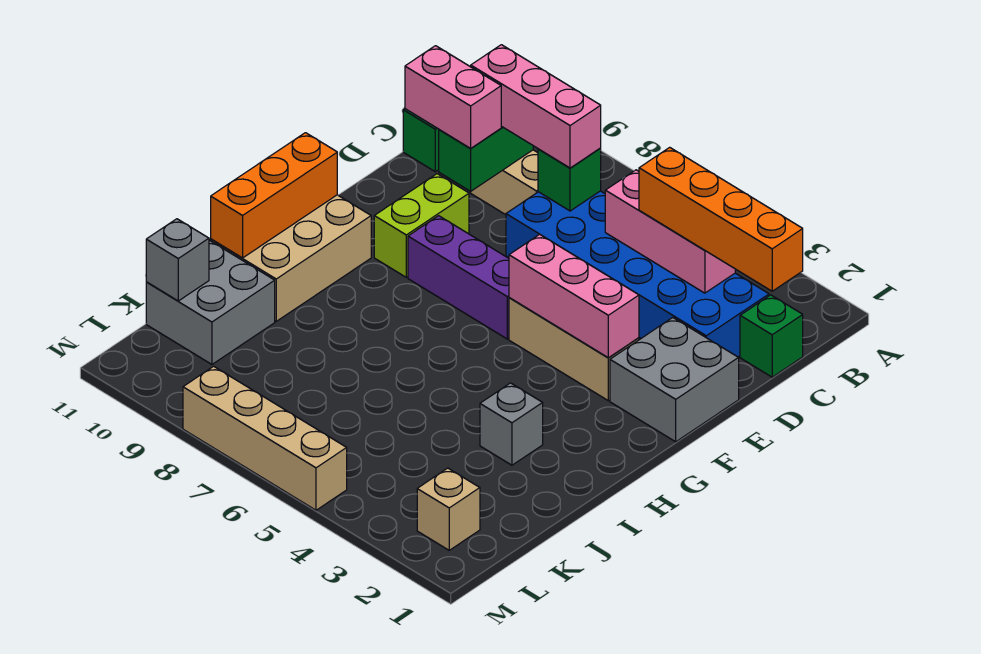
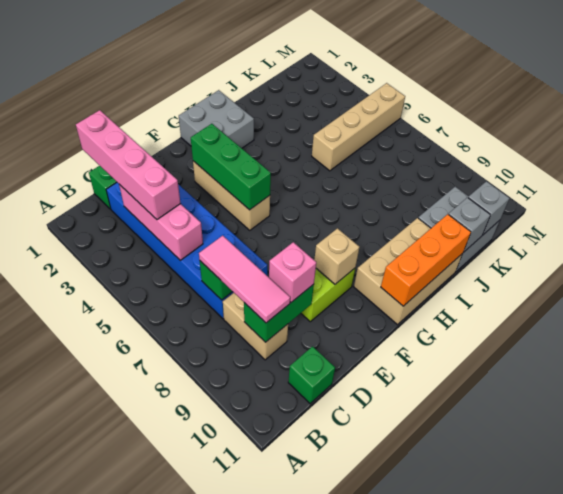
orange 1x4 brick [639,147,803,291] -> pink 1x4 brick [76,110,181,220]
pink 1x3 brick [471,45,601,168] -> pink 1x3 tile [199,236,290,323]
pink 1x2 brick [405,46,501,149] -> pink 1x1 brick [269,242,316,302]
grey 2x2 brick [610,318,739,442] -> grey 2x2 brick moved to [179,90,254,148]
pink 1x3 brick [509,234,639,358] -> green 1x3 brick [191,124,271,210]
purple 1x3 brick [408,216,509,339] -> none
grey 1x1 brick [480,383,543,465] -> grey 1x1 brick moved to [448,198,490,252]
tan 1x1 brick [417,468,480,550] -> tan 1x1 brick moved to [314,228,359,284]
tan 1x4 brick [183,366,347,510] -> tan 1x4 brick turned to [312,83,405,171]

